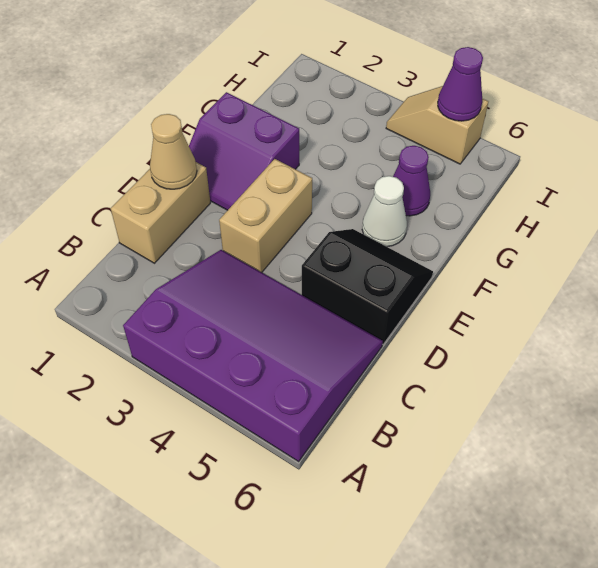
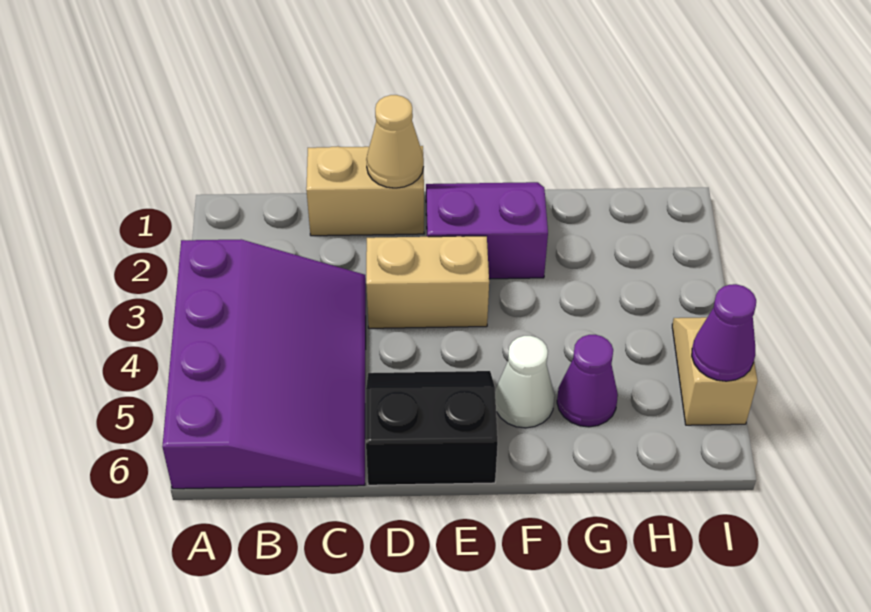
black 2x2 slope [302,229,433,344] -> black 2x2 slope turned to [366,371,498,485]
purple 2x2 slope [189,92,299,210] -> purple 2x2 slope turned to [426,182,548,279]

